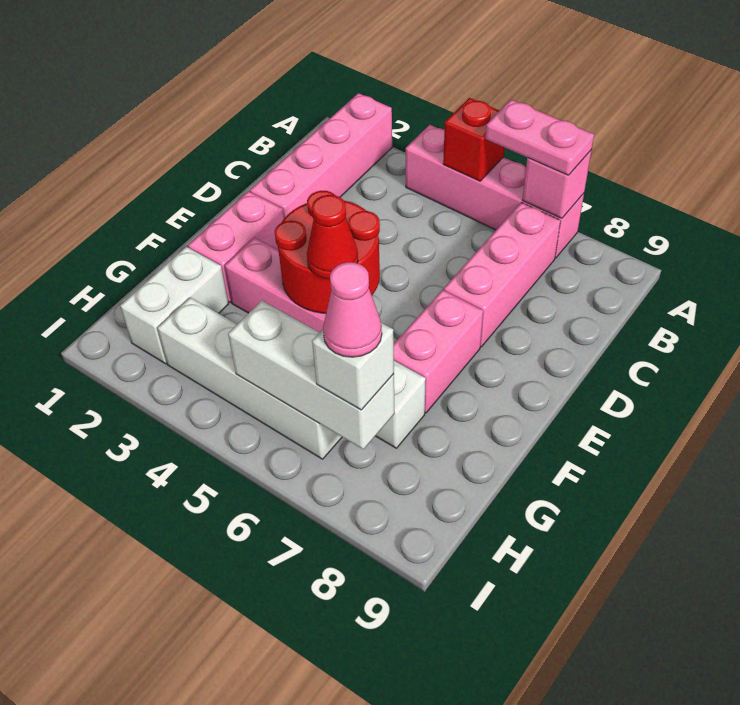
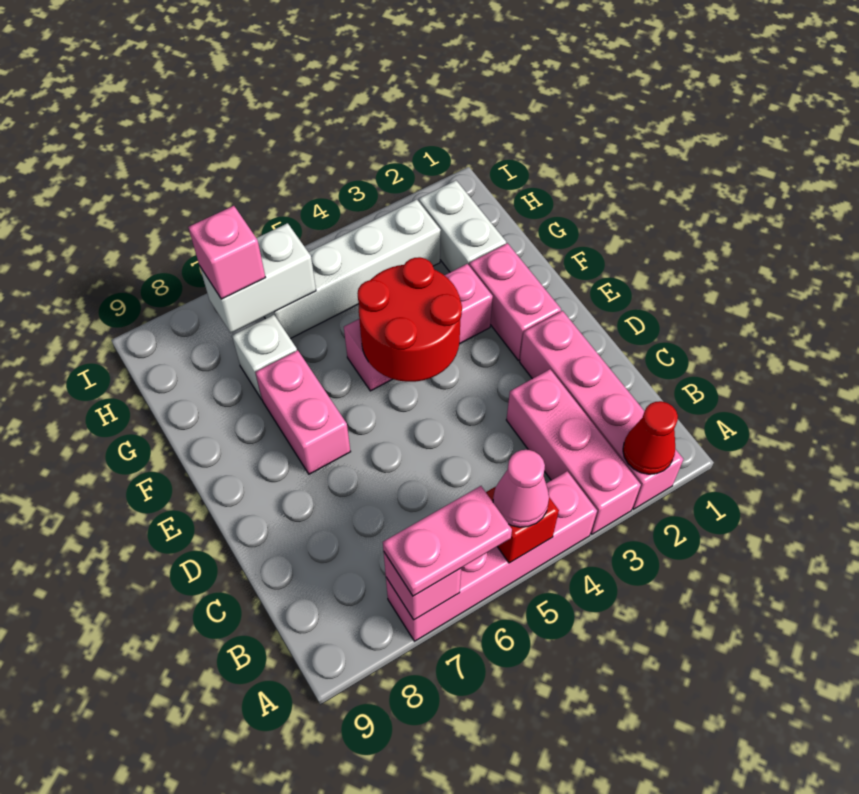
pink 1x3 brick [444,202,560,347] -> pink 1x3 brick moved to [506,369,641,534]
red 1x1 cone [307,195,358,279] -> red 1x1 cone moved to [623,401,678,474]
white 1x3 brick [228,301,395,449] -> white 1x2 brick [200,223,316,333]
white 1x1 brick [312,323,394,410] -> pink 1x1 brick [188,206,265,299]
pink 1x1 cone [323,262,382,357] -> pink 1x1 cone moved to [493,450,549,527]

